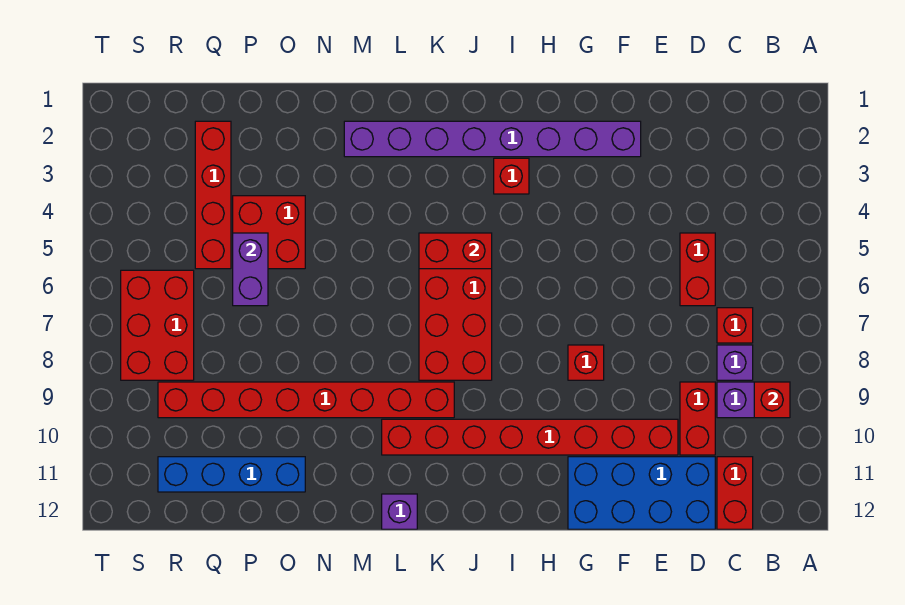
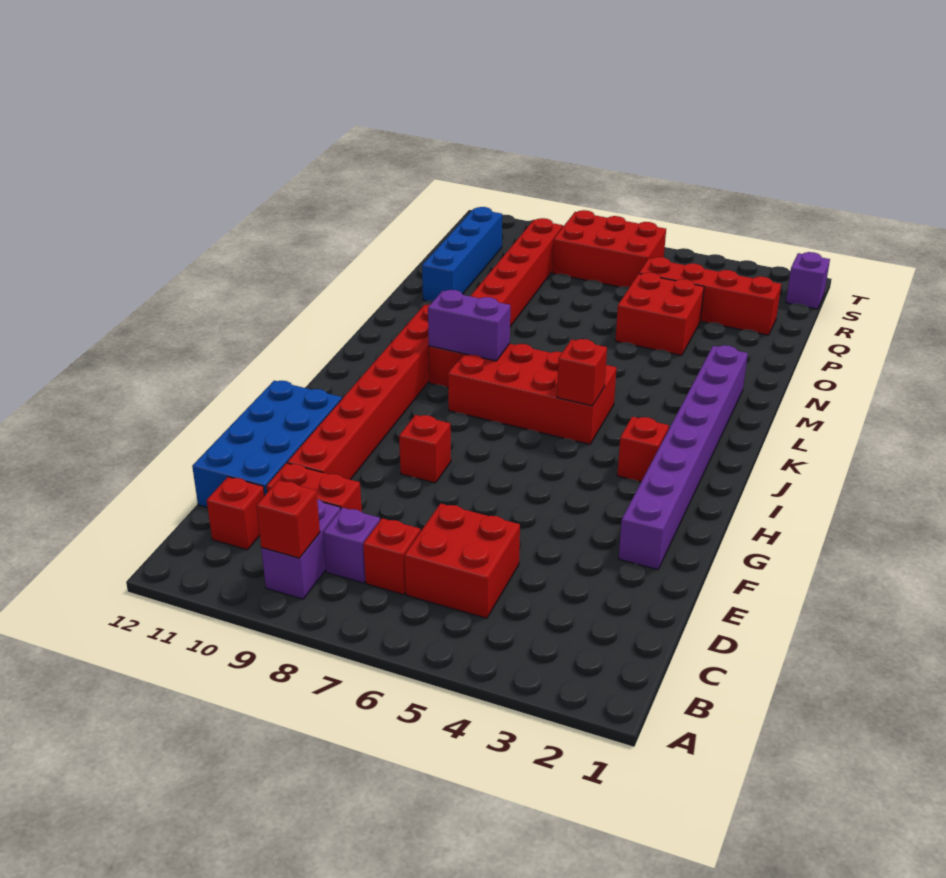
red 1x2 brick [717,457,753,529] -> red 1x1 brick [207,477,265,550]
red 1x2 brick [680,233,715,306] -> red 2x2 brick [404,503,520,618]
red 1x2 brick [419,233,492,269] -> red 1x1 brick [557,339,607,406]
purple 1x1 brick [382,494,417,529] -> purple 1x1 brick moved to [786,252,830,309]
purple 1x2 brick [233,233,268,306] -> purple 1x2 brick moved to [428,290,510,361]

